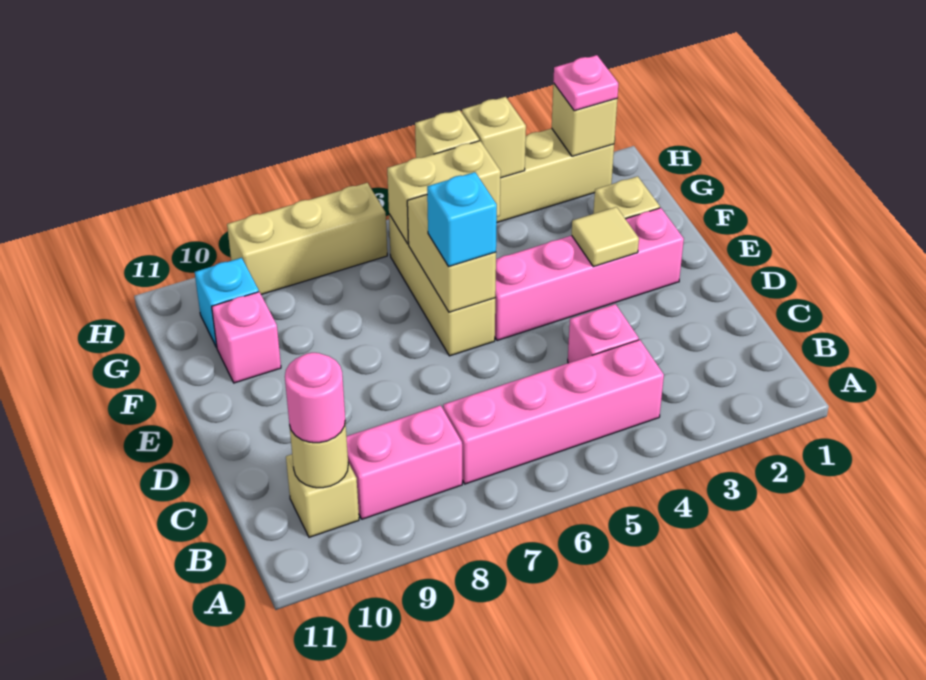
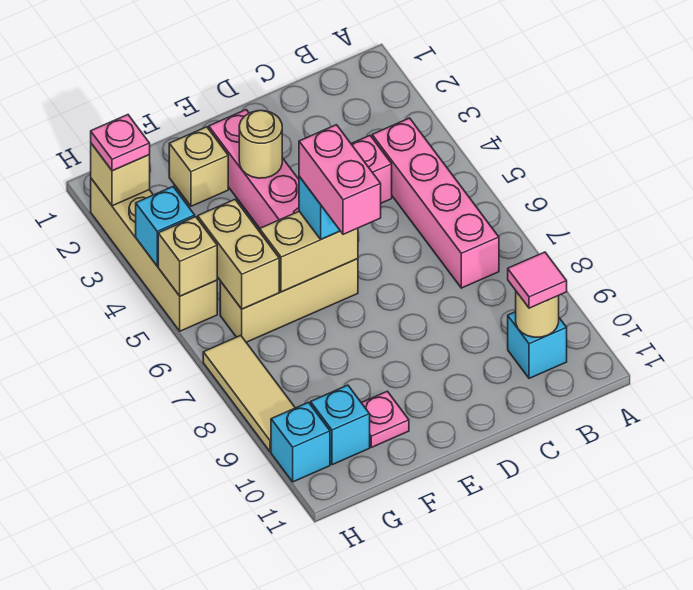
pink 1x2 brick [346,405,462,519] -> pink 1x2 brick moved to [299,125,381,234]
tan 1x1 brick [286,454,359,537] -> cyan 1x1 brick [508,312,567,378]
pink 1x1 round brick [285,353,345,443] -> pink 1x1 tile [508,252,567,308]
tan 1x1 tile [572,207,639,267] -> tan 1x1 round brick [239,110,282,178]
pink 1x1 brick [212,292,281,383] -> pink 1x1 plate [362,391,409,447]
tan 1x1 brick [462,97,526,178] -> cyan 1x1 brick [136,187,195,266]
tan 1x3 brick [227,183,387,294] -> tan 1x3 tile [203,335,295,452]
none -> cyan 1x1 brick [271,402,330,482]

